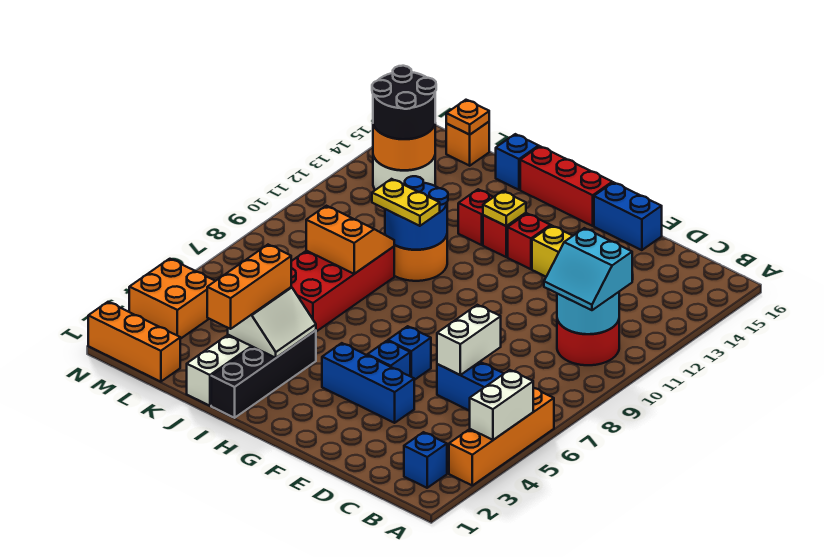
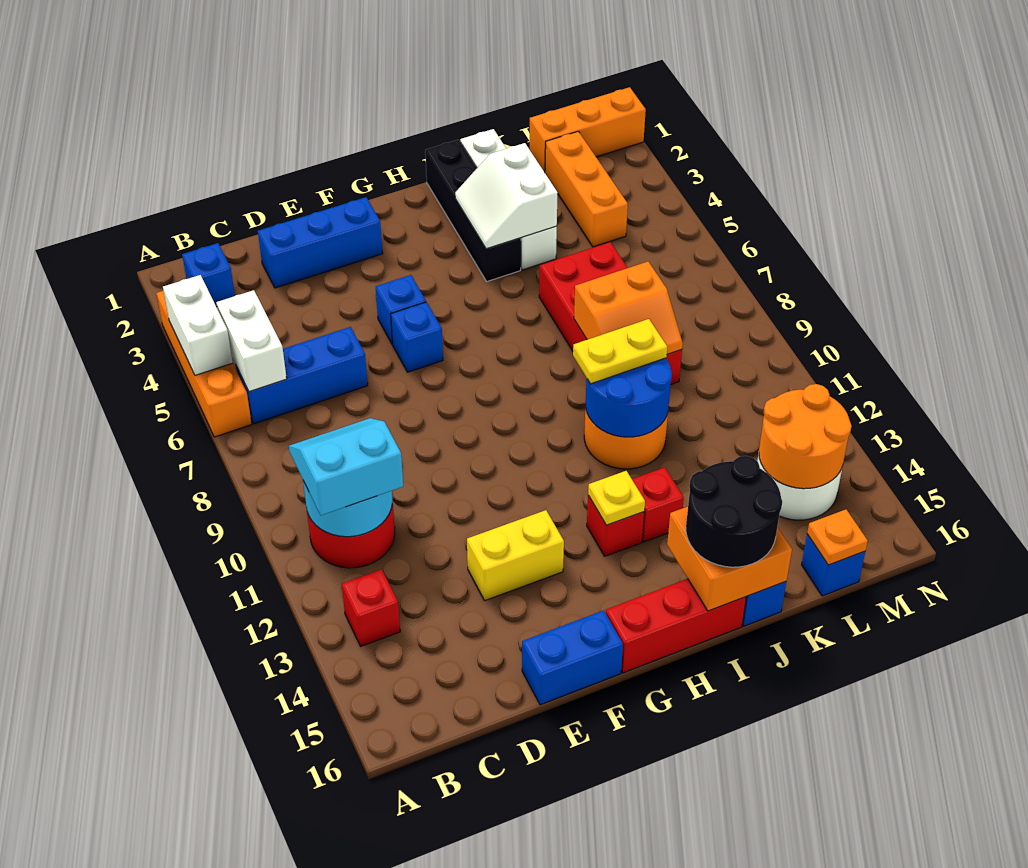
white 1x2 brick [437,305,501,375] -> white 1x2 brick moved to [216,290,287,392]
blue 1x3 brick [322,343,414,423] -> blue 1x3 brick moved to [258,197,383,288]
red 1x1 brick [508,214,551,269] -> red 1x1 brick moved to [342,569,400,646]
orange 1x3 brick [207,245,291,329] -> orange 1x3 brick moved to [545,131,628,247]
black 2x2 round brick [372,66,436,139] -> black 2x2 round brick moved to [686,456,782,567]
orange 1x1 brick [446,122,489,166] -> blue 1x1 brick [802,534,865,596]
orange 2x2 brick [129,259,215,339] -> orange 2x2 brick moved to [667,507,792,611]

